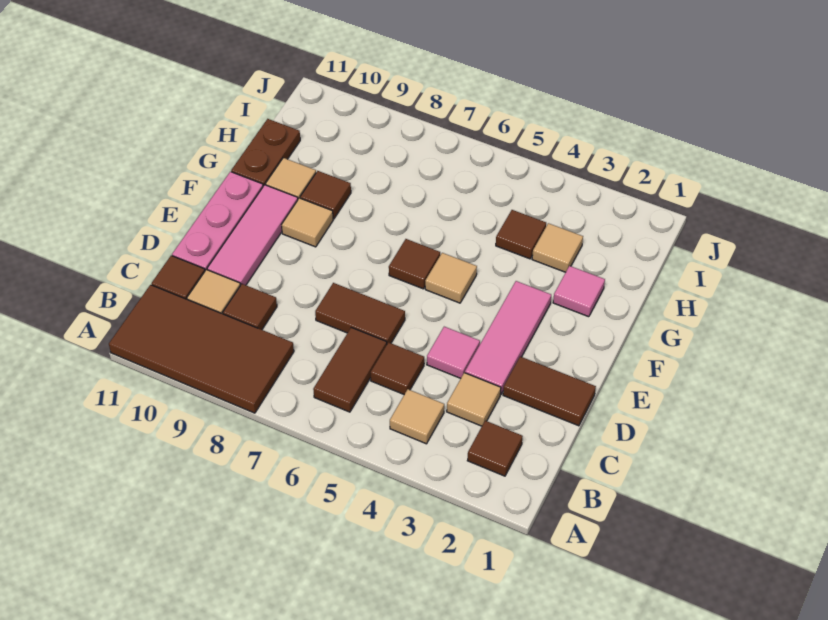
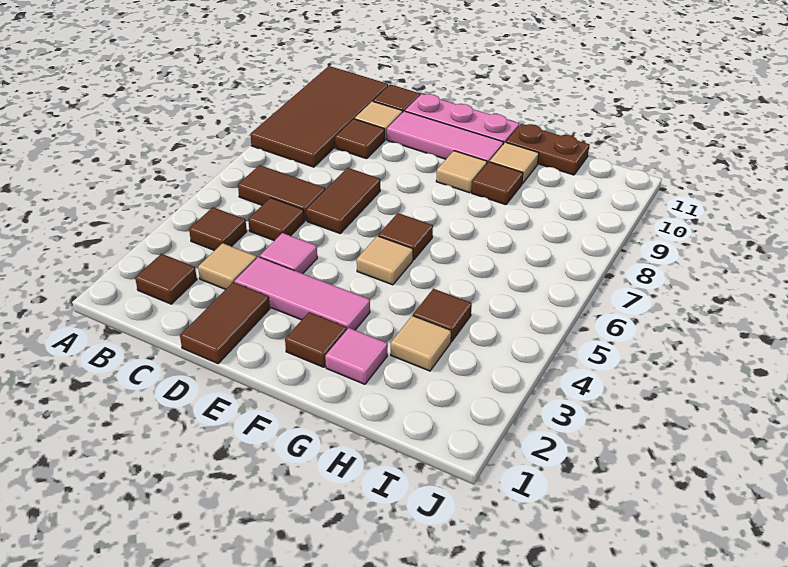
tan 1x1 tile [390,389,444,444] -> brown 1x1 tile [189,207,247,251]
none -> brown 1x1 tile [285,312,347,367]

